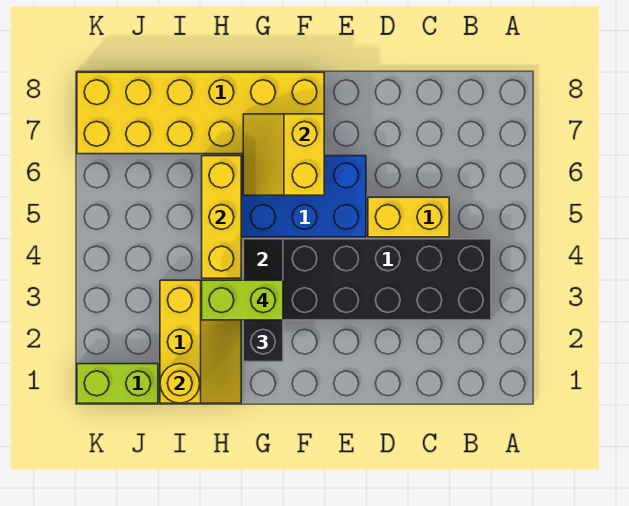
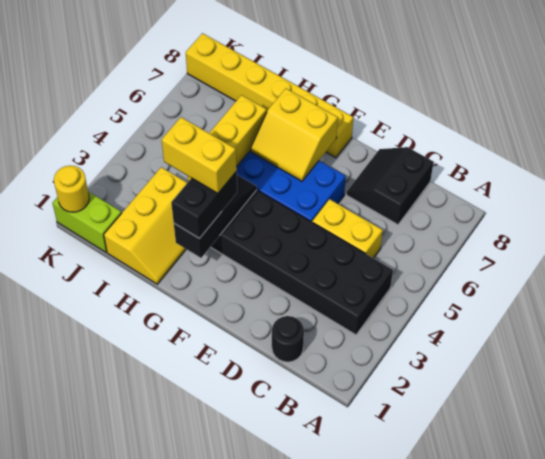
none -> black 1x1 round brick [272,316,304,362]
none -> black 2x2 slope [346,147,434,225]
yellow 2x2 slope [243,114,324,195] -> yellow 2x2 slope turned to [251,89,338,181]
yellow 2x6 brick [77,72,324,154] -> yellow 1x6 brick [186,33,353,158]
lime 1x2 brick [202,280,283,320] -> yellow 1x2 brick [162,117,237,193]
yellow 1x1 round brick [160,364,200,403] -> yellow 1x1 round brick moved to [54,166,89,212]

